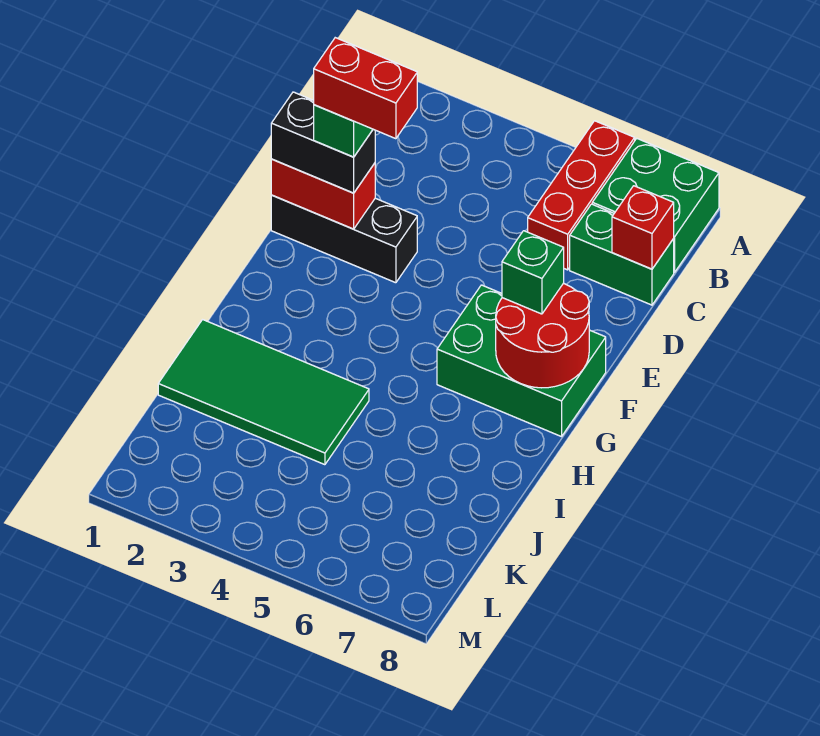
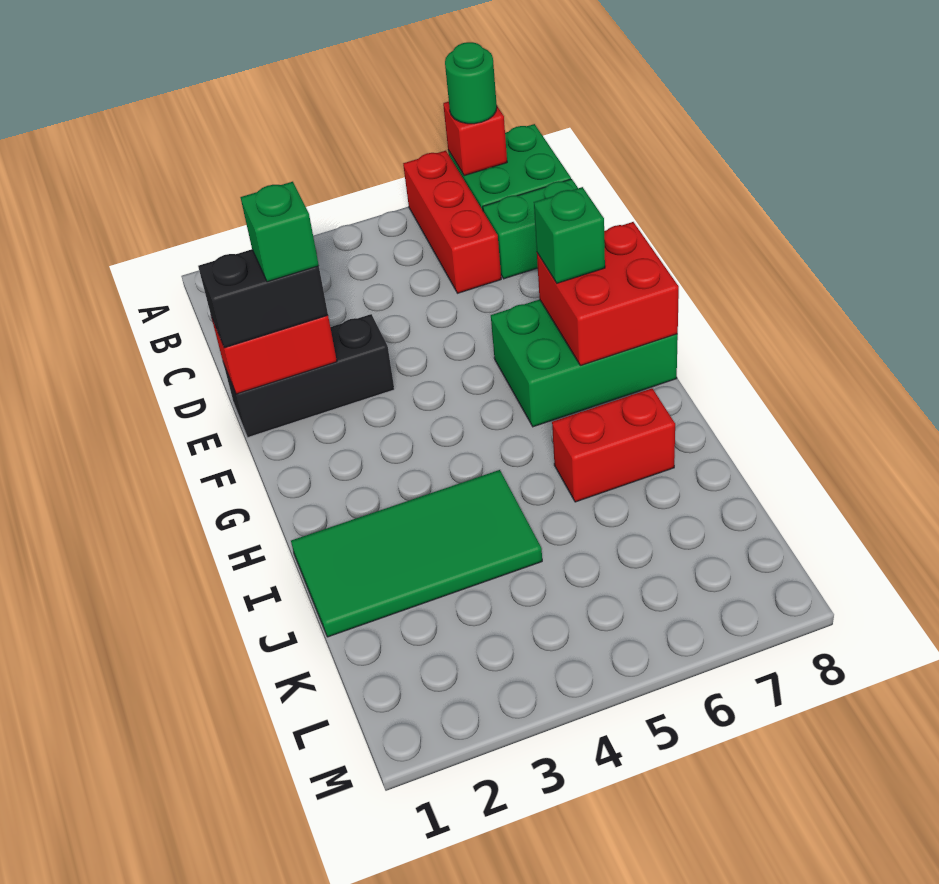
none -> green 1x1 round brick [445,42,497,124]
red 1x1 brick [612,186,674,269] -> red 1x1 brick moved to [443,102,507,176]
red 1x2 brick [314,38,417,139] -> red 1x2 brick moved to [552,388,675,502]
red 2x2 round brick [496,283,589,388] -> red 2x2 brick [537,222,679,366]

